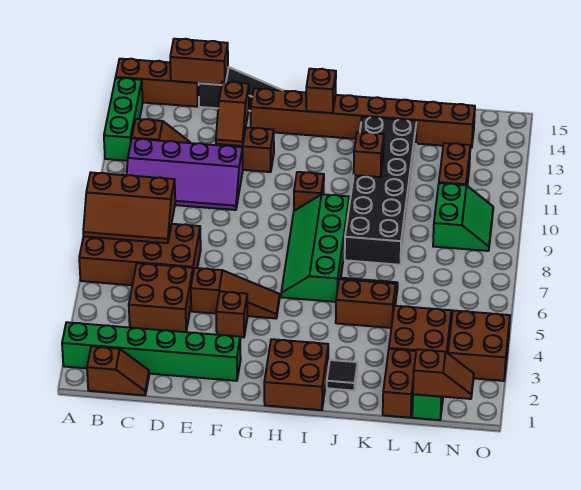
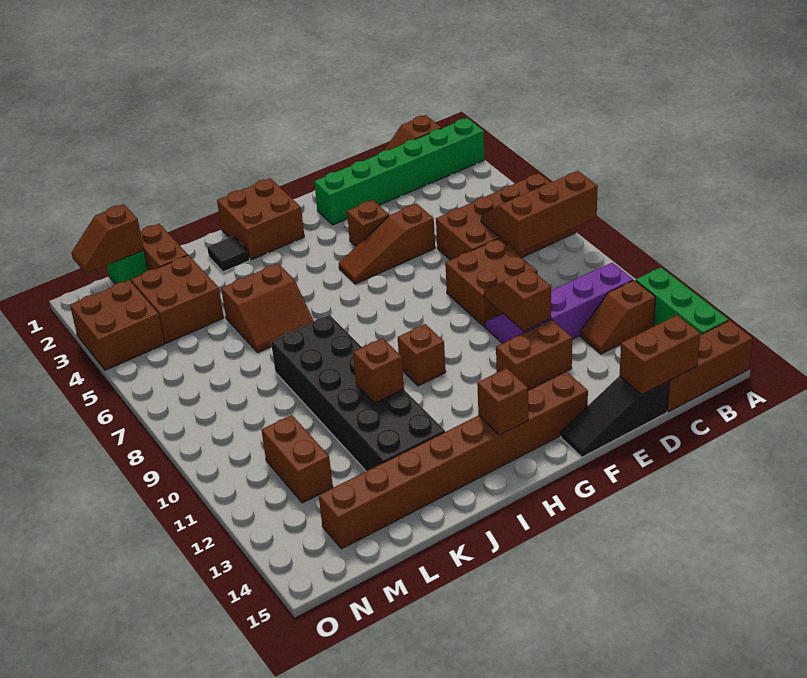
brown 2x2 brick [129,263,193,332] -> brown 2x2 brick moved to [445,239,537,327]
brown 1x2 slope [216,82,249,146] -> brown 1x2 slope moved to [484,269,551,331]
green 2x4 slope [281,194,349,302] -> none
green 2x2 slope [433,183,493,251] -> none

